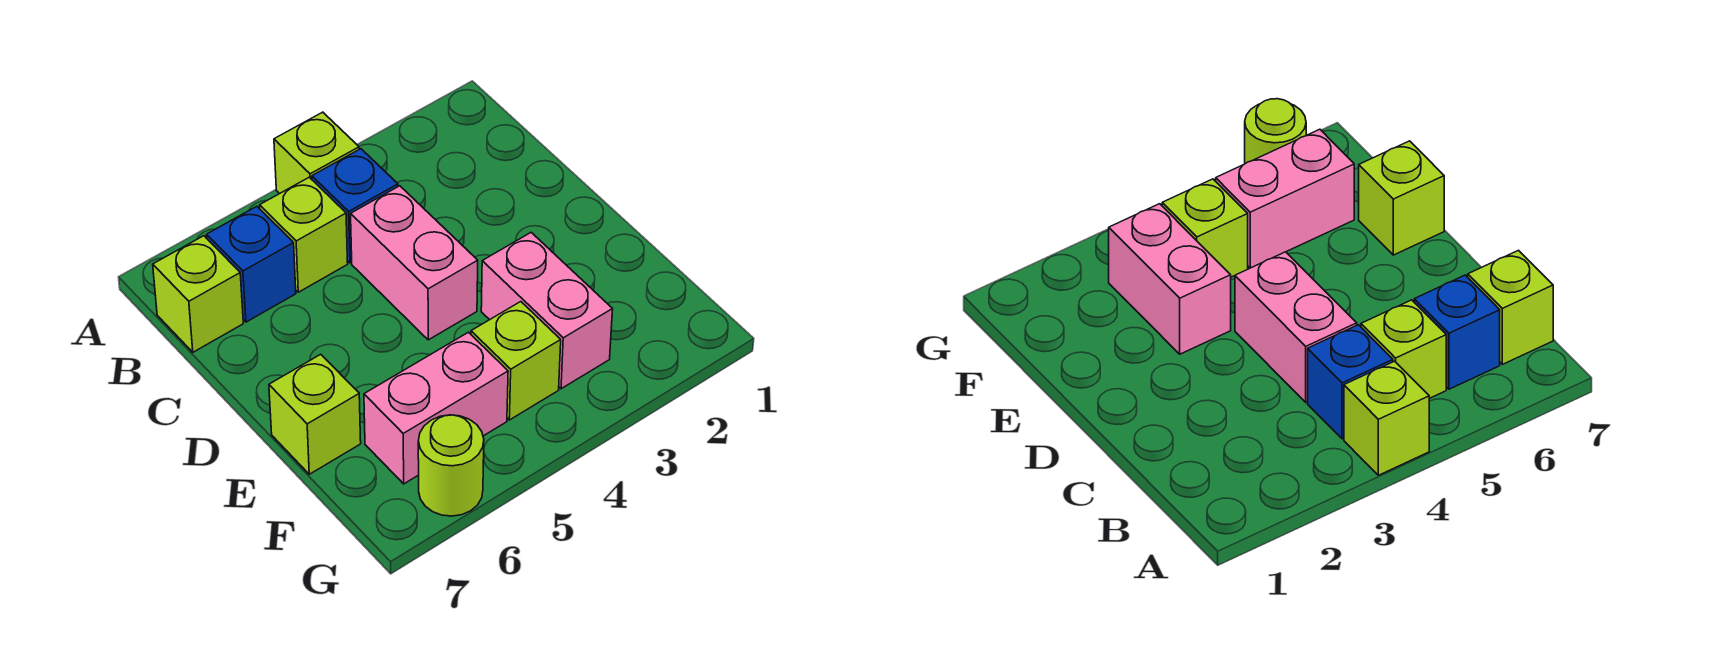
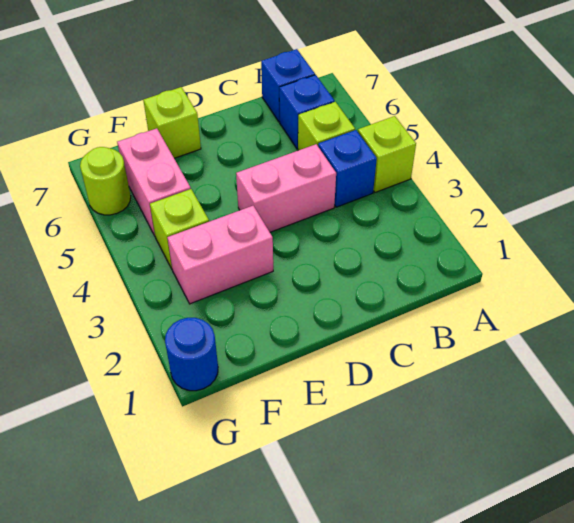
lime 1x1 brick [153,236,243,352] -> blue 1x1 brick [261,49,315,122]
none -> blue 1x1 round brick [165,318,218,391]

